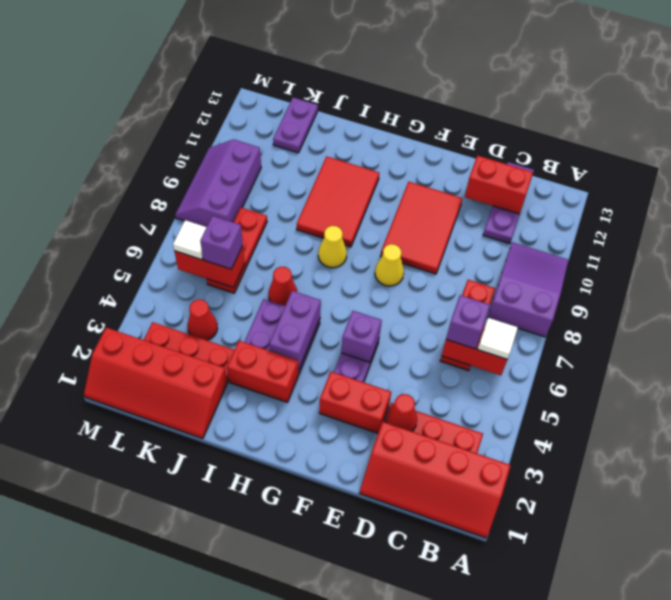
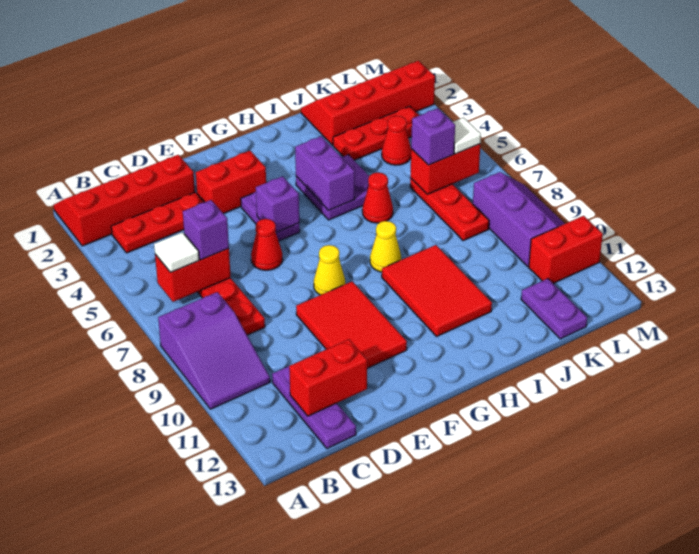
red 1x1 cone [386,394,417,431] -> red 1x1 cone moved to [251,219,283,270]
red 1x2 brick [227,341,298,402] -> red 1x2 brick moved to [529,216,603,283]

